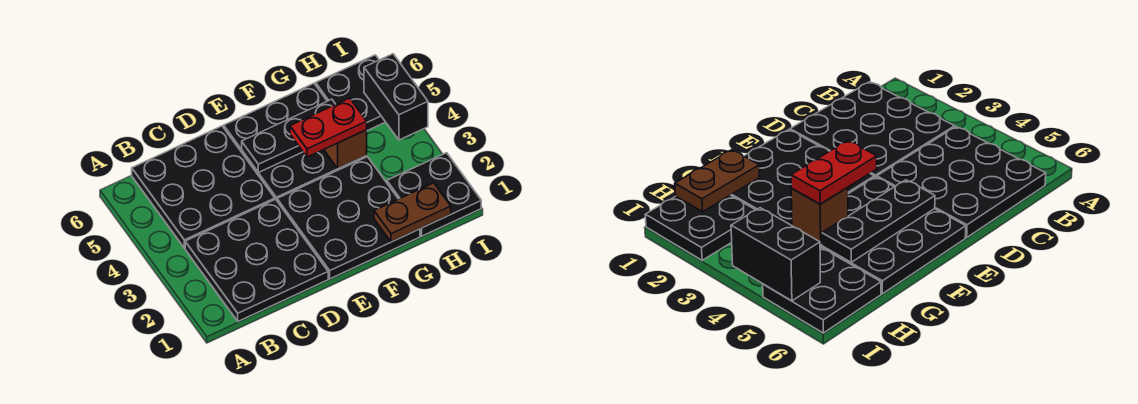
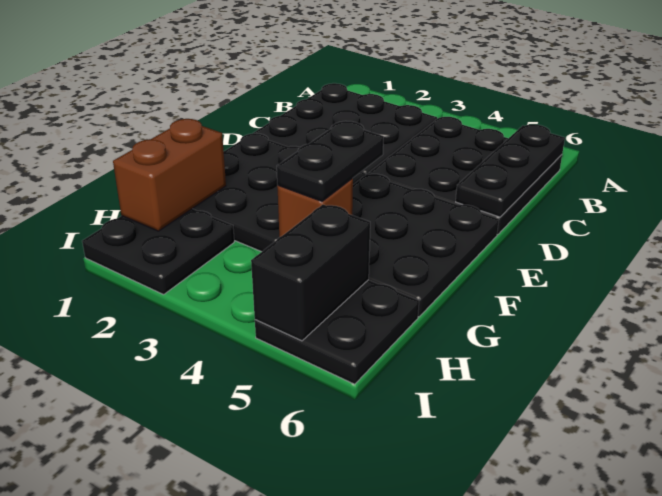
black 1x3 plate [242,99,336,172] -> black 1x3 plate moved to [456,124,565,217]
red 1x2 plate [290,98,367,157] -> black 1x2 plate [277,121,384,201]
brown 1x2 plate [374,183,451,242] -> brown 1x2 brick [113,119,226,231]
black 1x2 brick [364,54,428,140] -> black 1x2 brick turned to [251,205,370,341]

